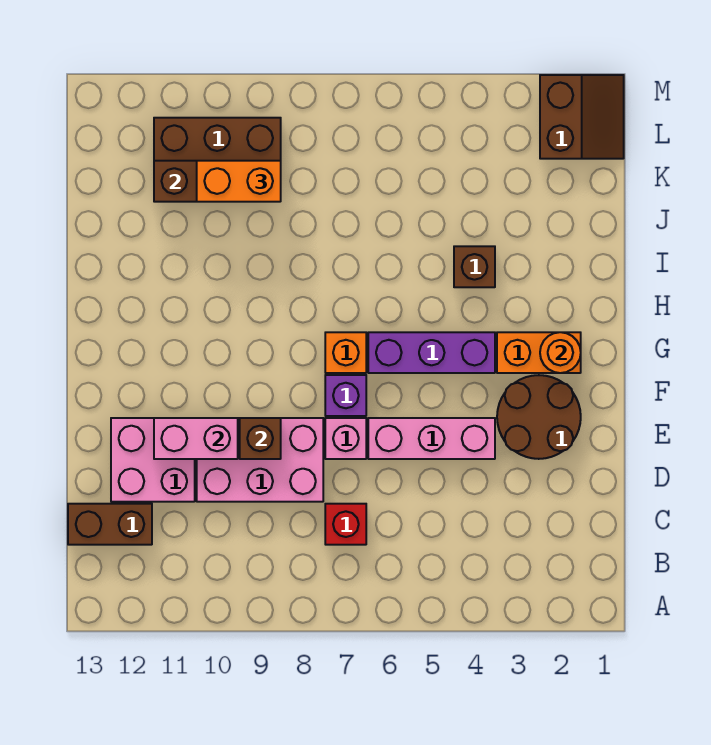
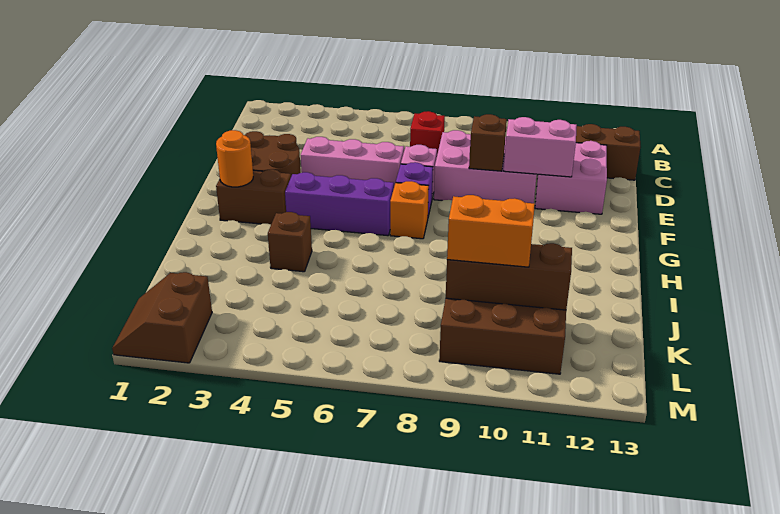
orange 1x2 brick [497,332,581,373] -> brown 1x2 brick [216,169,291,224]

